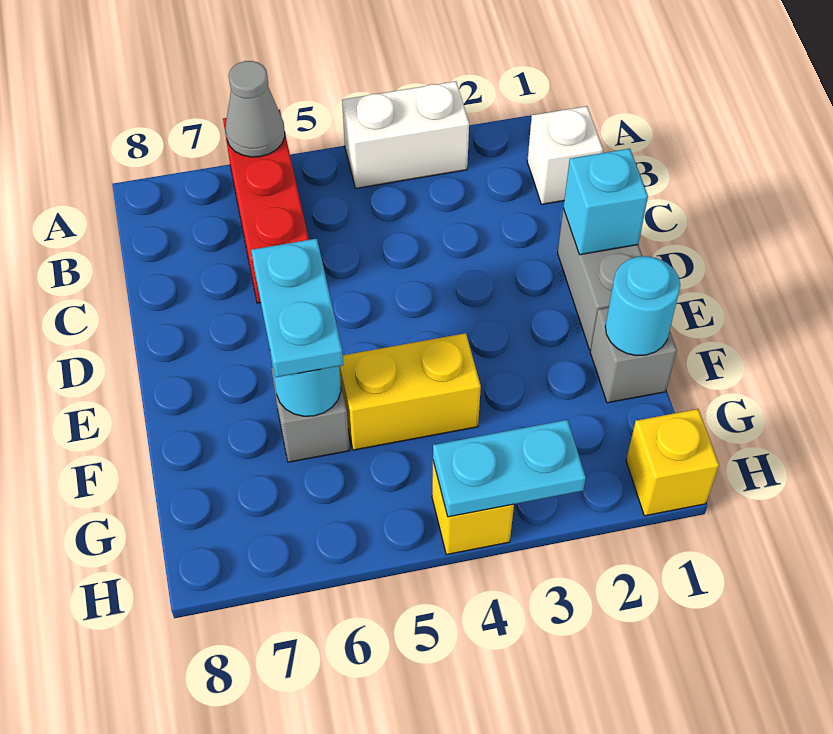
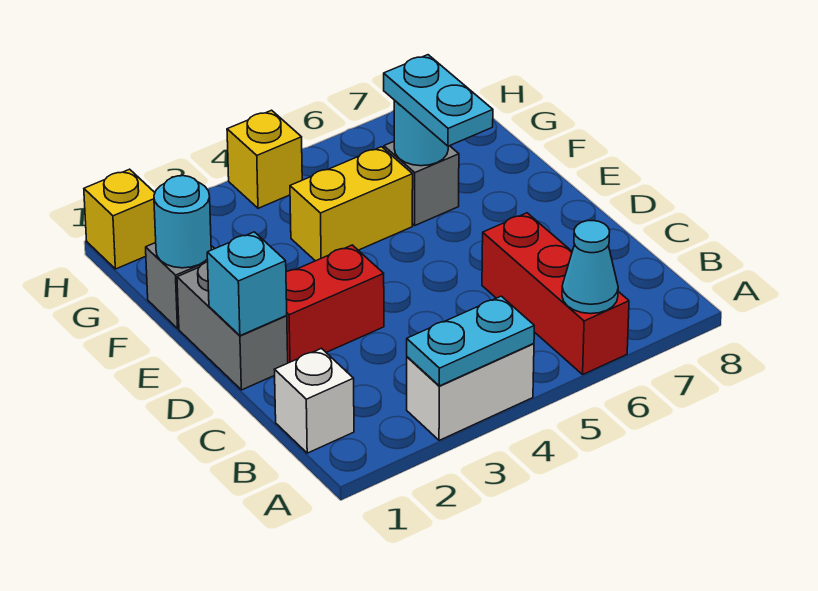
grey 1x1 cone [226,61,285,157] -> cyan 1x1 cone [562,221,618,314]
none -> red 1x2 brick [286,245,384,363]
cyan 1x2 plate [433,420,586,517] -> cyan 1x2 plate moved to [407,296,534,386]

